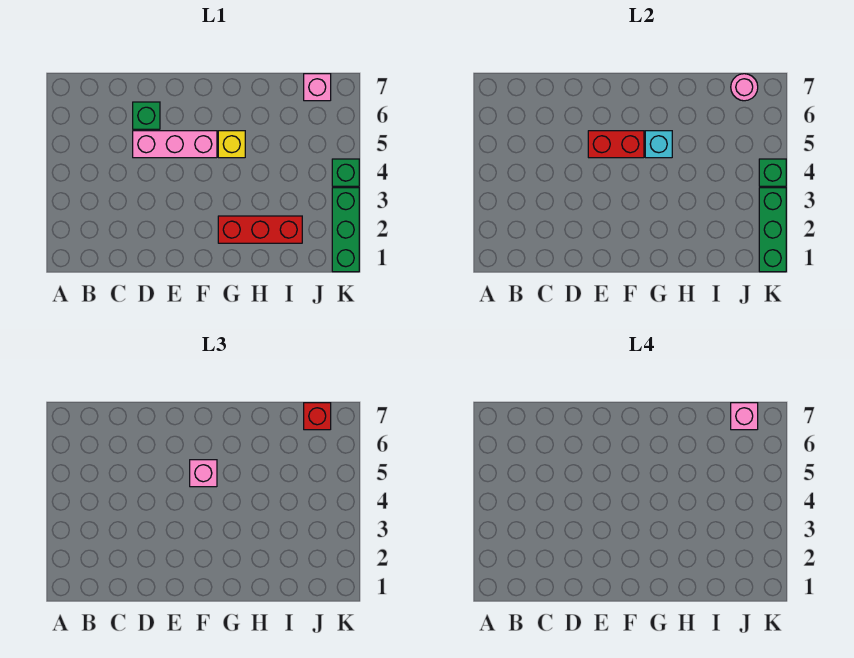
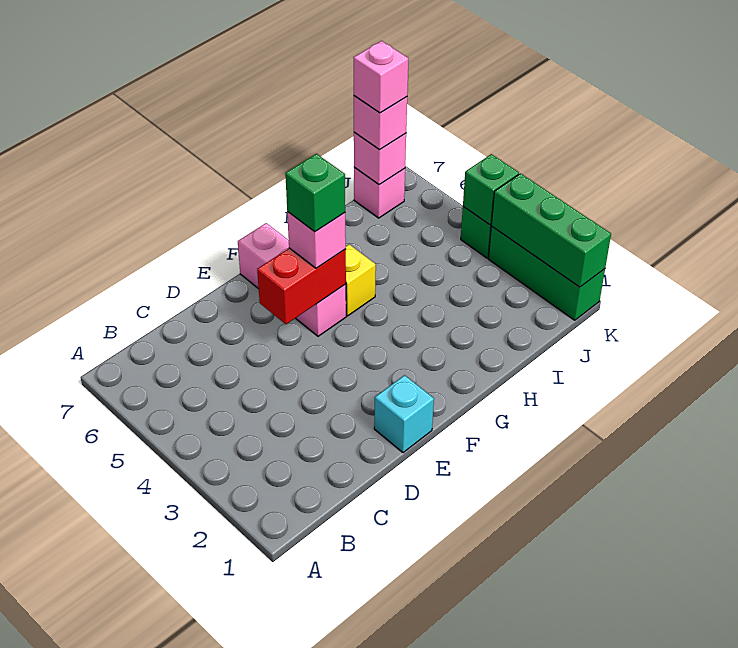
pink 1x3 brick [133,131,217,158] -> pink 1x3 brick turned to [238,223,346,336]
green 1x1 brick [133,102,160,129] -> green 1x1 brick moved to [285,154,345,232]
red 1x3 brick [218,216,302,243] -> none
cyan 1x1 brick [645,131,672,158] -> cyan 1x1 brick moved to [374,375,434,453]
pink 1x1 round brick [731,74,758,101] -> pink 1x1 brick [354,132,406,185]
red 1x1 brick [304,403,331,430] -> pink 1x1 brick [354,96,407,150]

